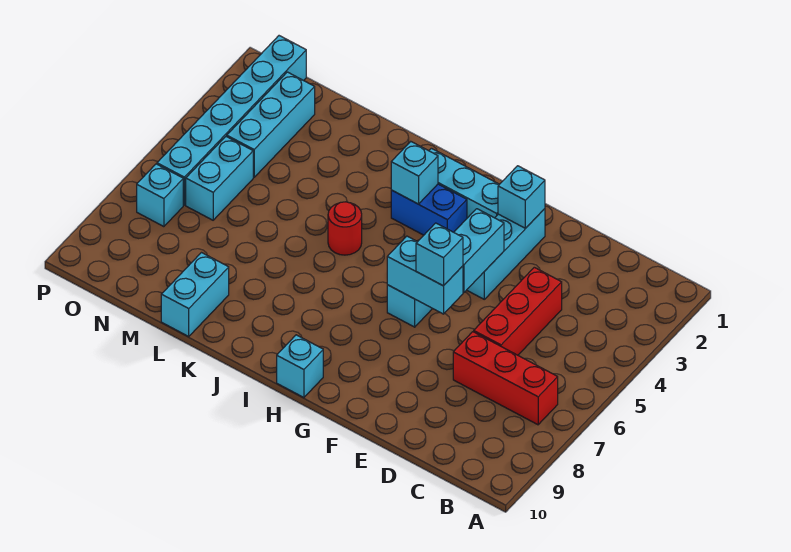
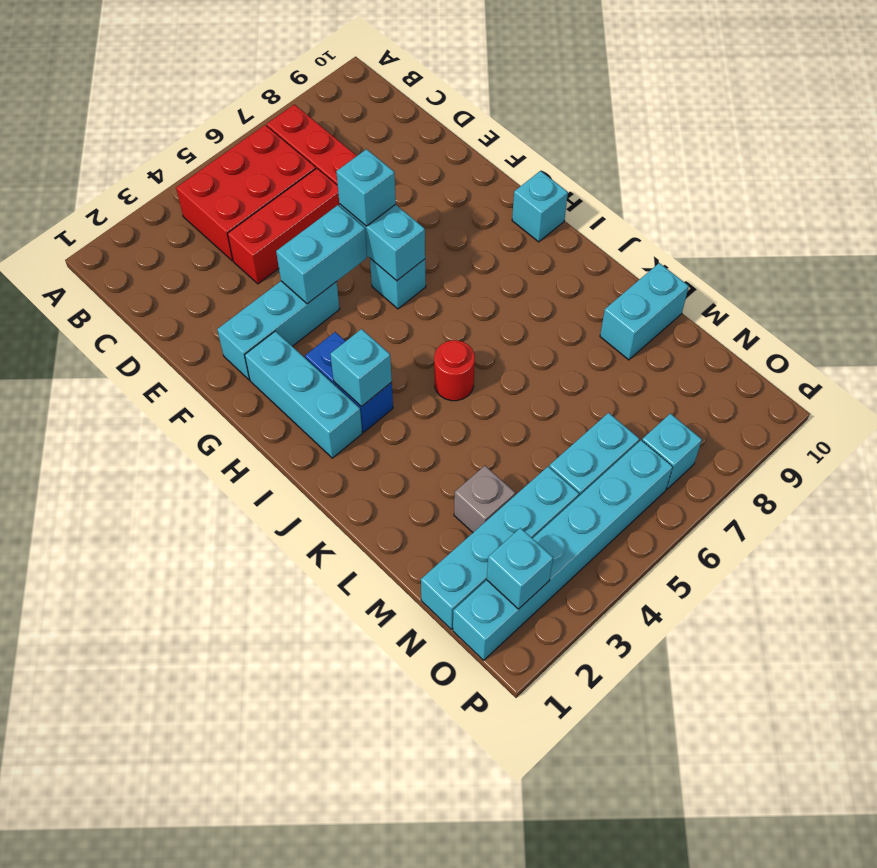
none -> red 2x3 brick [176,125,316,261]
cyan 1x1 brick [498,166,545,228] -> cyan 1x1 brick moved to [487,528,553,609]
none -> grey 1x1 brick [454,466,515,532]
cyan 1x3 brick [227,72,315,177] -> cyan 1x4 brick [421,467,579,629]

